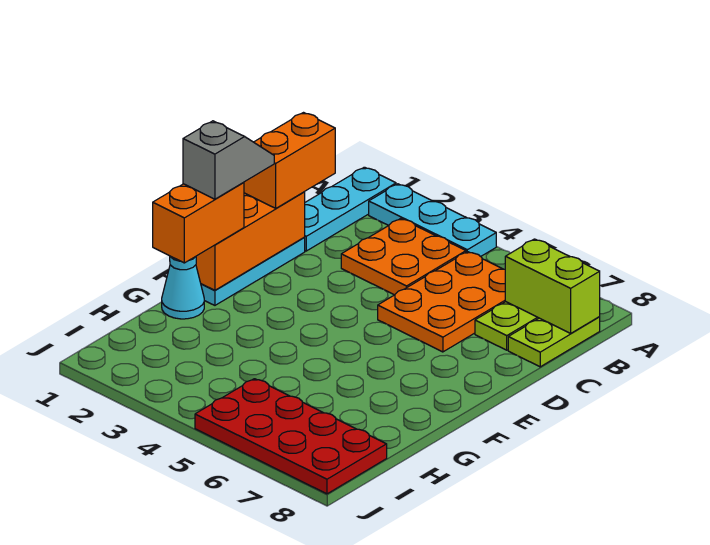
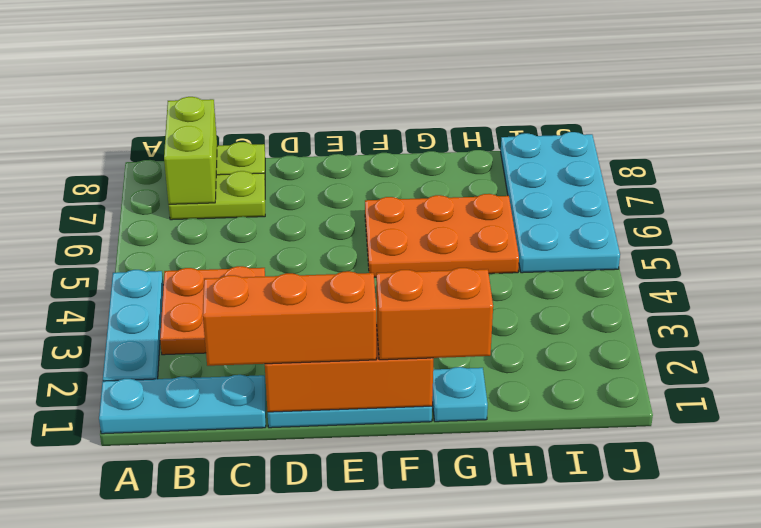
orange 2x3 plate [378,252,506,352] -> orange 2x3 plate moved to [365,194,519,277]
orange 1x2 brick [244,113,335,208] -> orange 1x3 brick [203,271,376,366]
grey 1x2 slope [183,121,274,199] -> none
cyan 1x1 cone [162,256,204,319] -> cyan 1x1 plate [432,367,488,422]
red 2x4 plate [195,379,387,494] -> cyan 2x4 plate [501,132,620,273]

